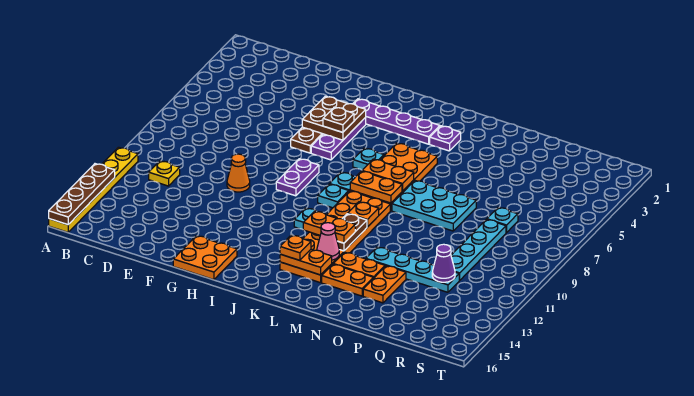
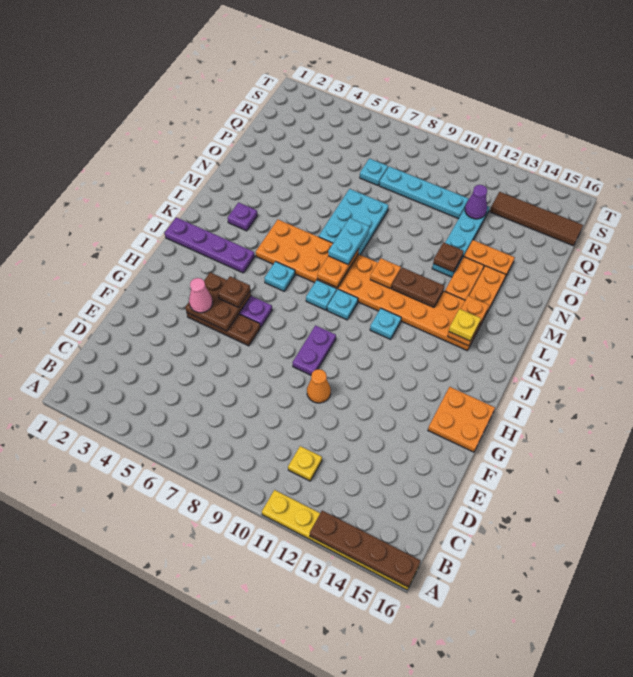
purple 1x4 plate [353,99,440,144] -> purple 1x4 plate turned to [165,217,255,273]
purple 1x2 plate [276,159,319,196] -> purple 1x2 plate turned to [293,325,336,375]
orange 1x2 plate [362,159,414,191] -> none
orange 1x2 plate [303,211,355,243] -> none
orange 1x1 plate [280,235,311,260] -> yellow 1x1 plate [449,309,481,341]
none -> cyan 1x2 plate [328,218,369,264]
pink 1x1 cone [317,223,339,260] -> pink 1x1 cone moved to [189,278,213,313]
none -> brown 1x1 plate [433,242,464,272]
none -> brown 1x4 tile [490,192,583,246]

